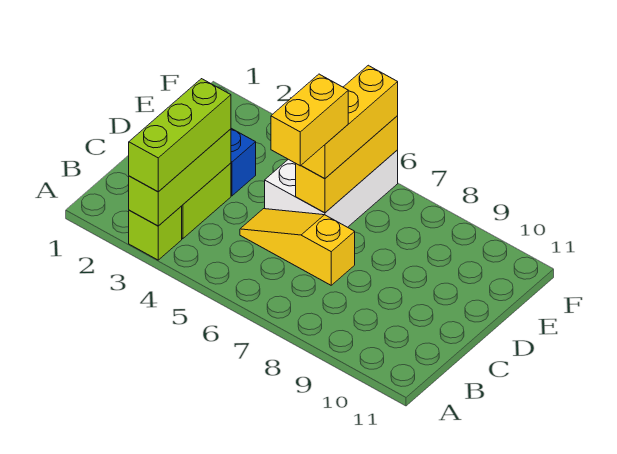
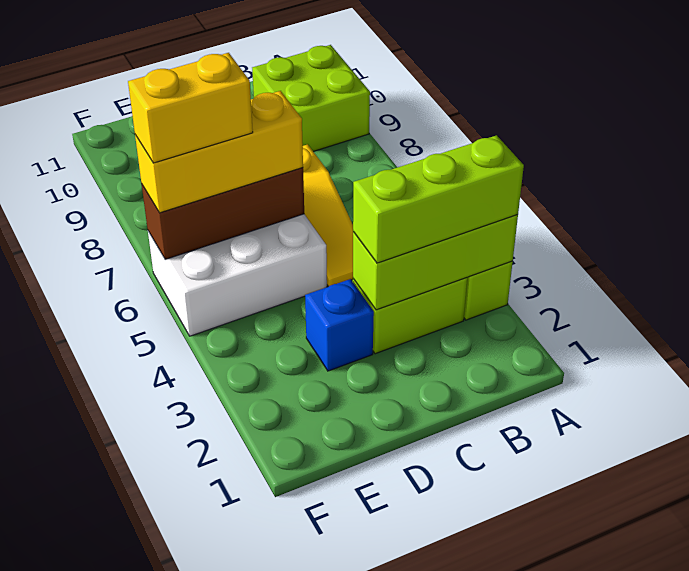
none -> lime 2x2 brick [252,45,370,152]
yellow 1x2 brick [271,74,348,166] -> yellow 1x2 brick moved to [128,53,253,163]
yellow 1x3 brick [296,116,398,213] -> brown 1x3 brick [142,168,304,259]

